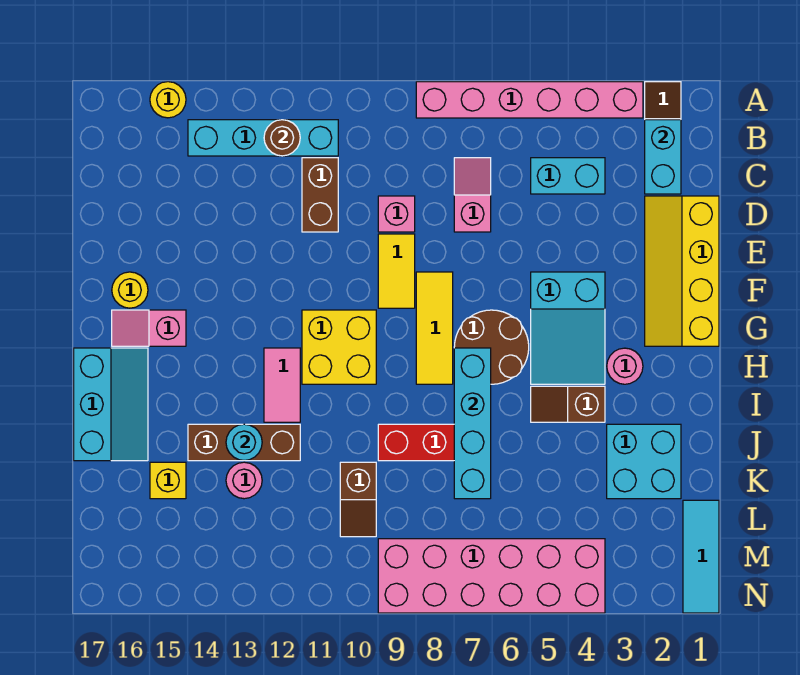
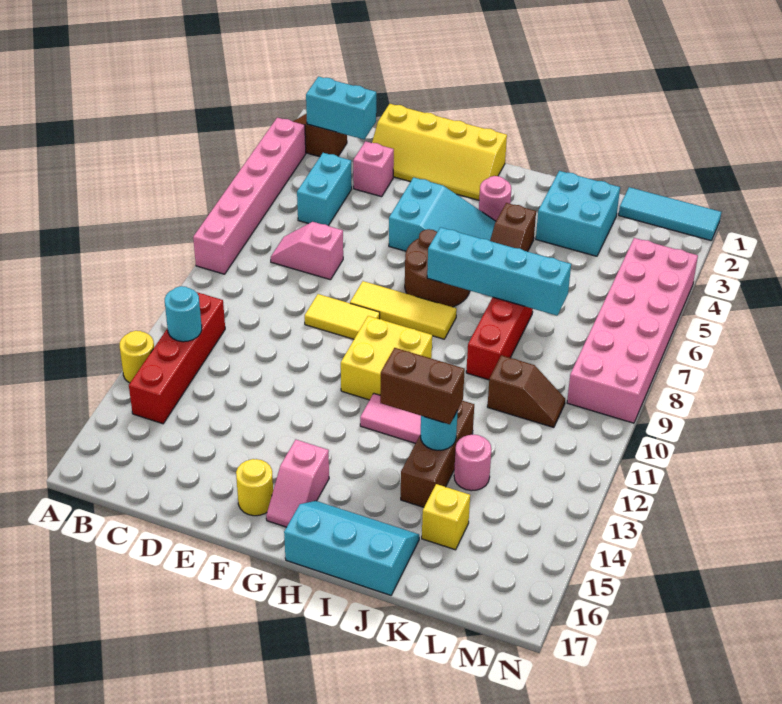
yellow 1x1 round brick [150,82,186,118] -> yellow 1x1 round brick moved to [120,331,154,383]
cyan 1x4 brick [188,120,338,156] -> red 1x4 brick [129,292,225,424]
brown 1x1 round brick [264,120,300,156] -> cyan 1x1 round brick [165,286,202,342]
brown 1x2 brick [302,158,338,232] -> brown 1x2 brick moved to [380,348,465,424]
pink 1x1 brick [378,196,415,232] -> pink 1x1 brick moved to [353,141,394,197]

